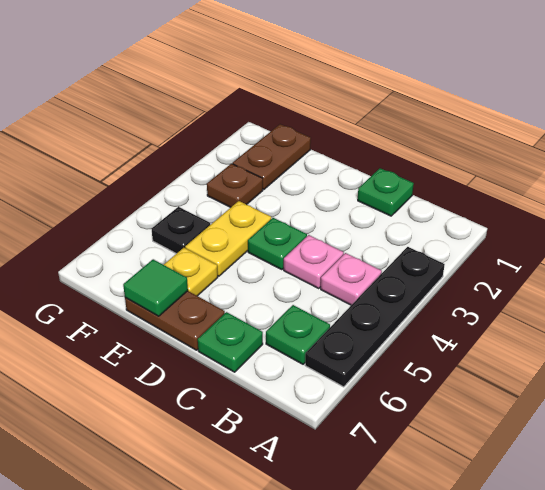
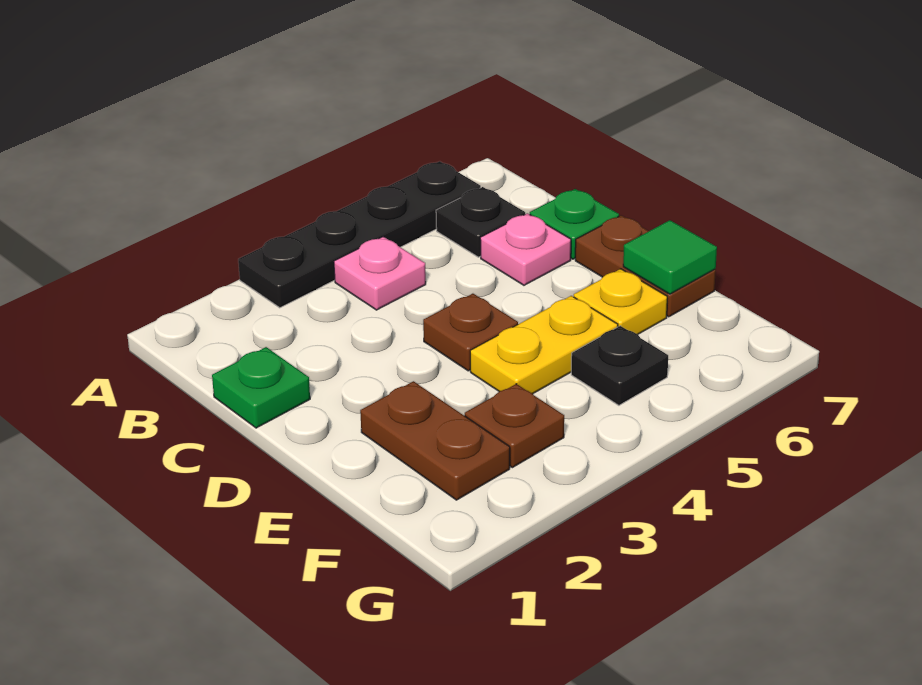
green 1x1 plate [266,305,330,364] -> black 1x1 plate [436,187,525,257]
pink 1x1 plate [284,235,344,288] -> pink 1x1 plate moved to [480,213,571,285]
green 1x1 plate [248,218,307,270] -> brown 1x1 plate [423,294,518,371]
brown 1x2 plate [233,124,311,189] -> brown 1x2 plate turned to [360,381,510,500]

